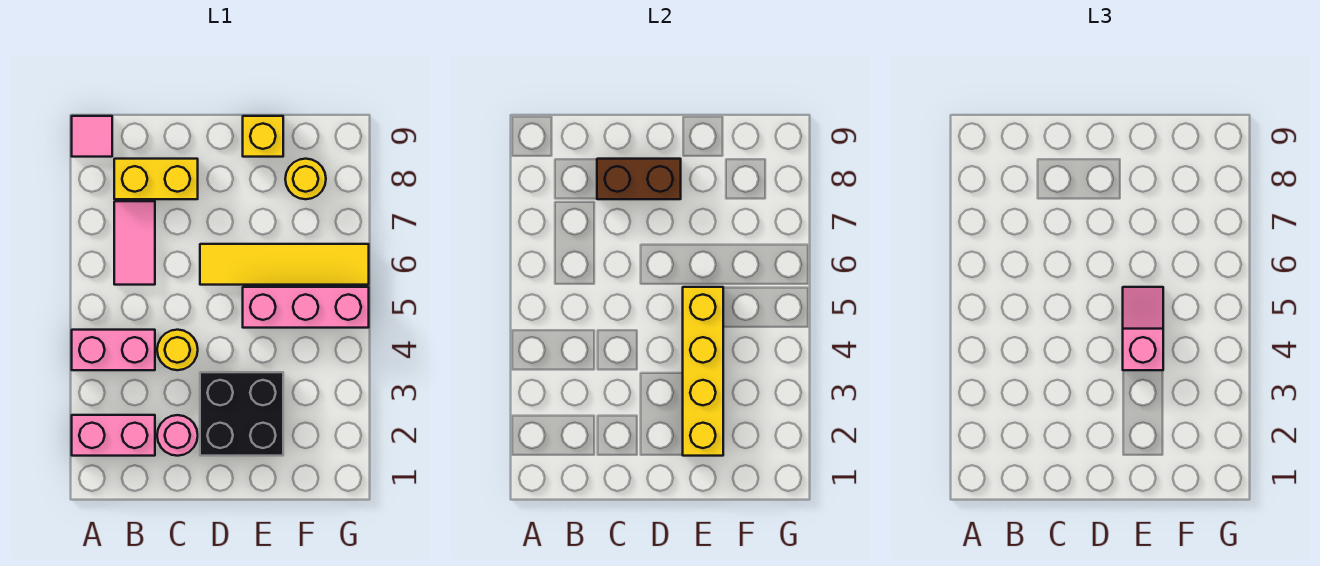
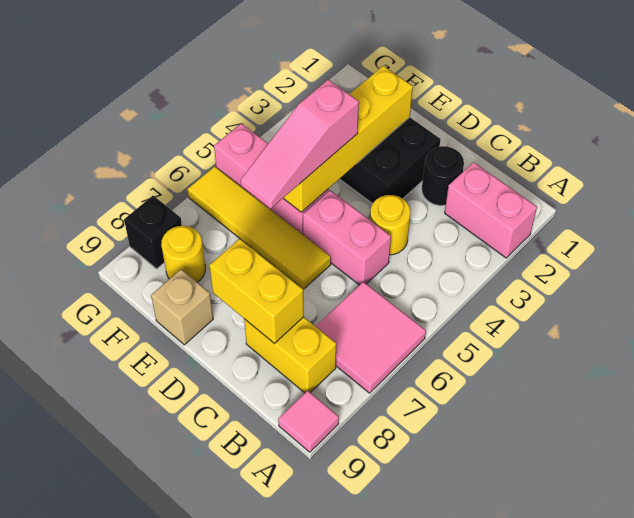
pink 1x2 brick [72,330,155,370] -> pink 1x2 brick moved to [303,190,391,285]
pink 1x2 tile [114,201,155,285] -> pink 2x2 tile [316,282,426,393]
pink 1x1 round brick [157,415,198,456] -> black 1x1 round brick [422,146,464,206]
brown 1x2 brick [597,159,681,199] -> yellow 1x2 brick [209,239,304,343]
pink 1x2 slope [1123,287,1163,370] -> pink 1x3 slope [240,80,359,208]
yellow 1x1 brick [243,116,283,157] -> tan 1x1 brick [151,270,213,345]
none -> black 1x1 brick [124,196,182,269]

